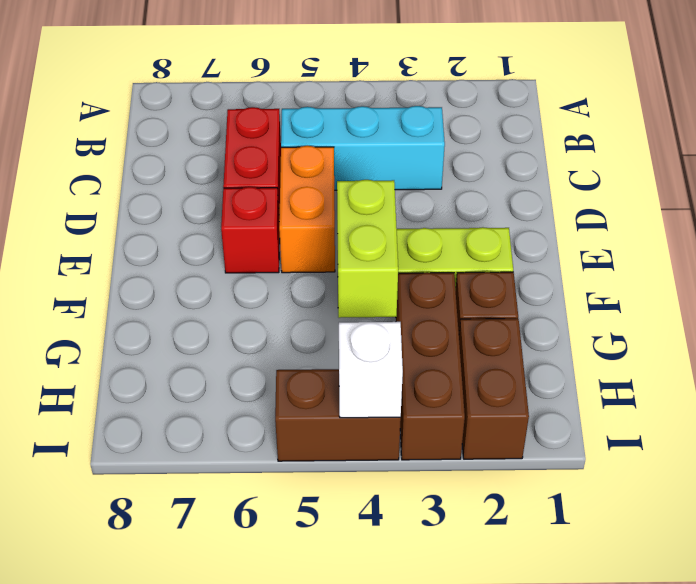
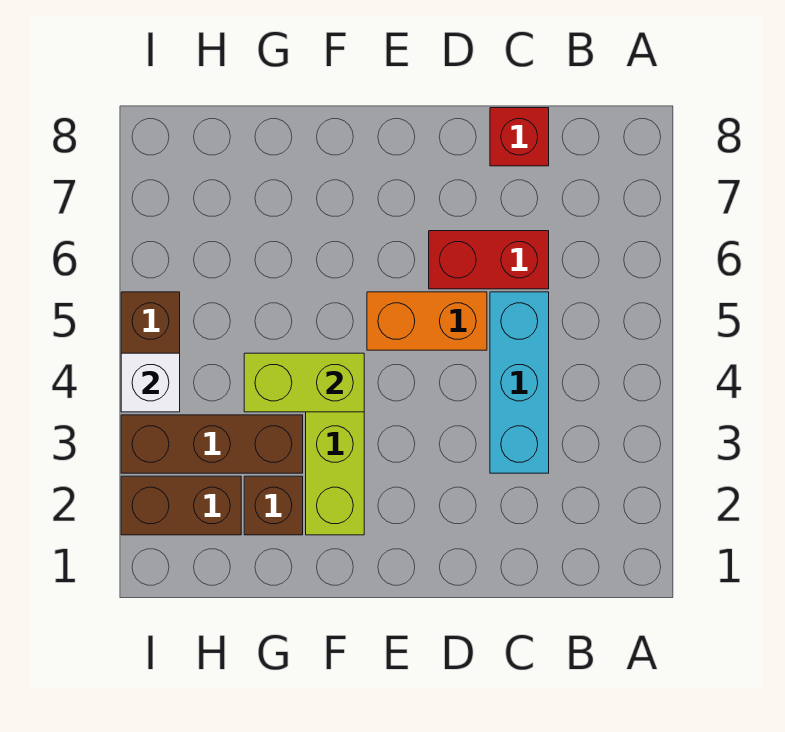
red 1x1 brick [221,187,280,273] -> red 1x1 brick moved to [490,108,549,166]

